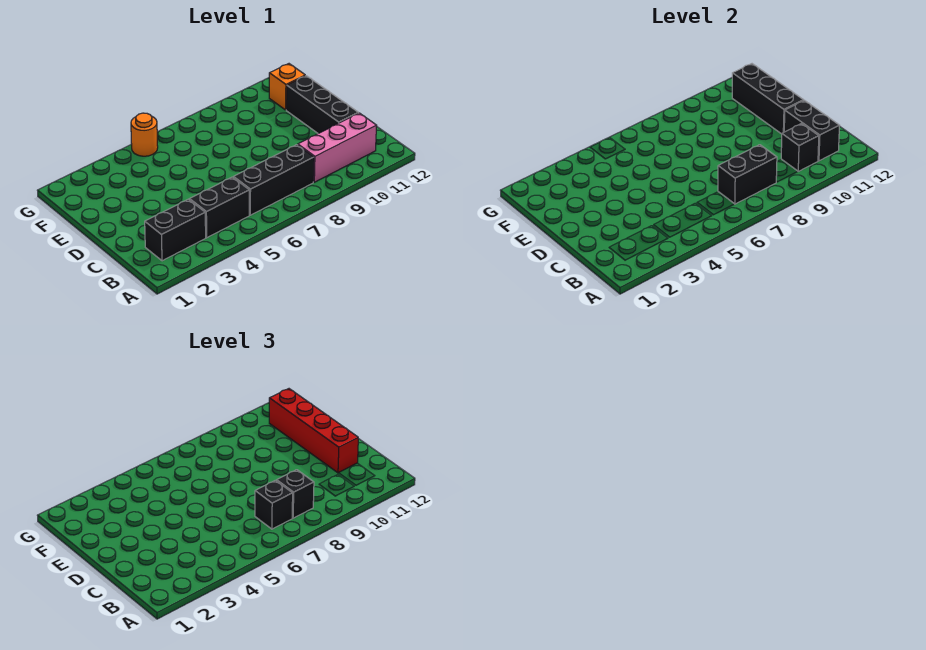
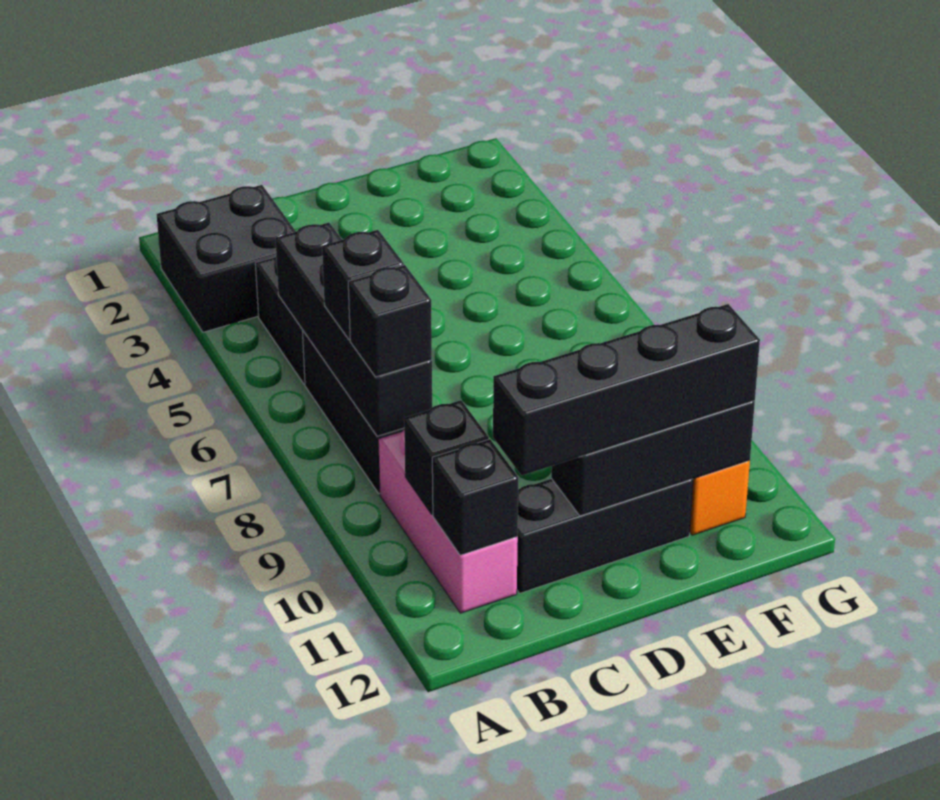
black 1x2 brick [145,199,206,261] -> black 2x2 brick [157,185,296,332]
black 1x2 brick [718,145,777,204] -> black 1x4 brick [275,223,432,436]
black 1x2 brick [784,100,840,161] -> black 1x1 brick [432,439,518,555]
red 1x4 brick [269,389,358,473] -> black 1x4 brick [493,304,760,476]
orange 1x1 round brick [131,113,158,156] -> none

